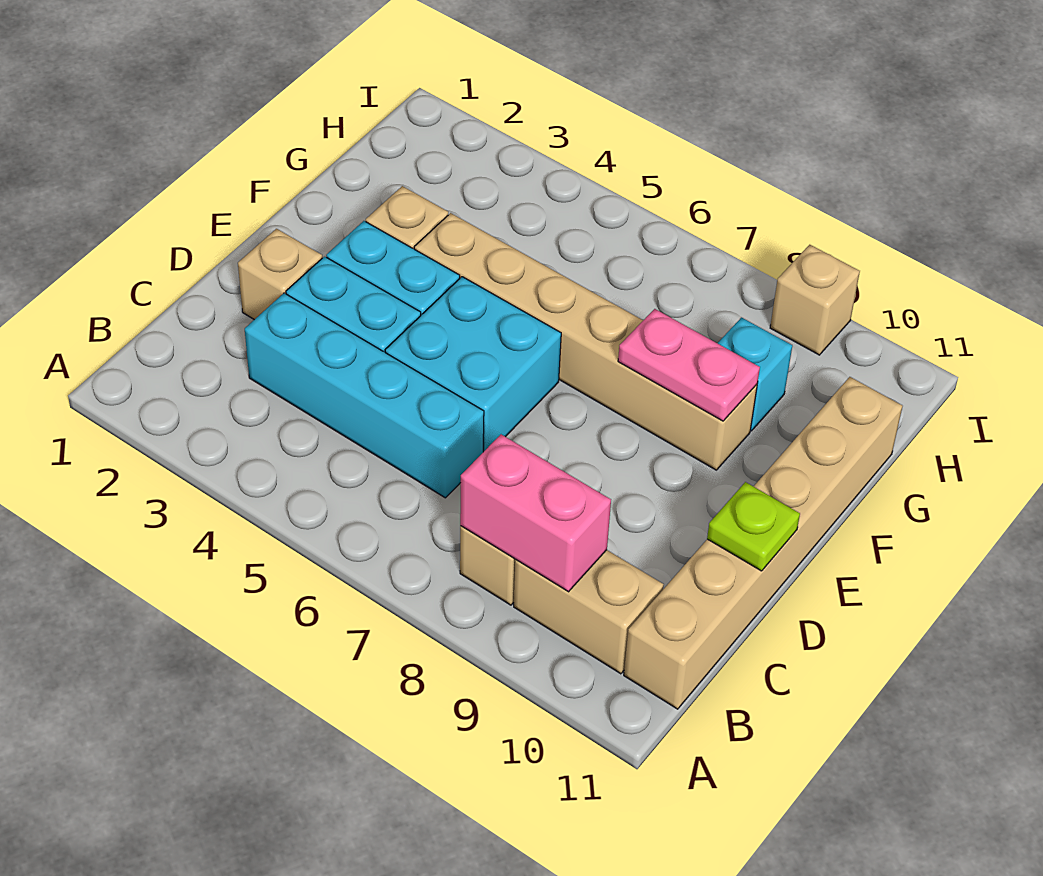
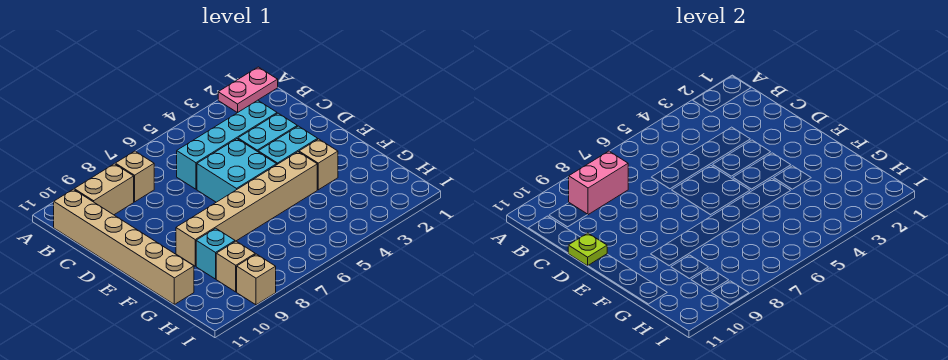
tan 1x1 brick [238,229,322,320] -> tan 1x1 brick moved to [216,241,255,292]
pink 1x2 plate [618,309,760,421] -> pink 1x2 plate moved to [218,67,278,113]

